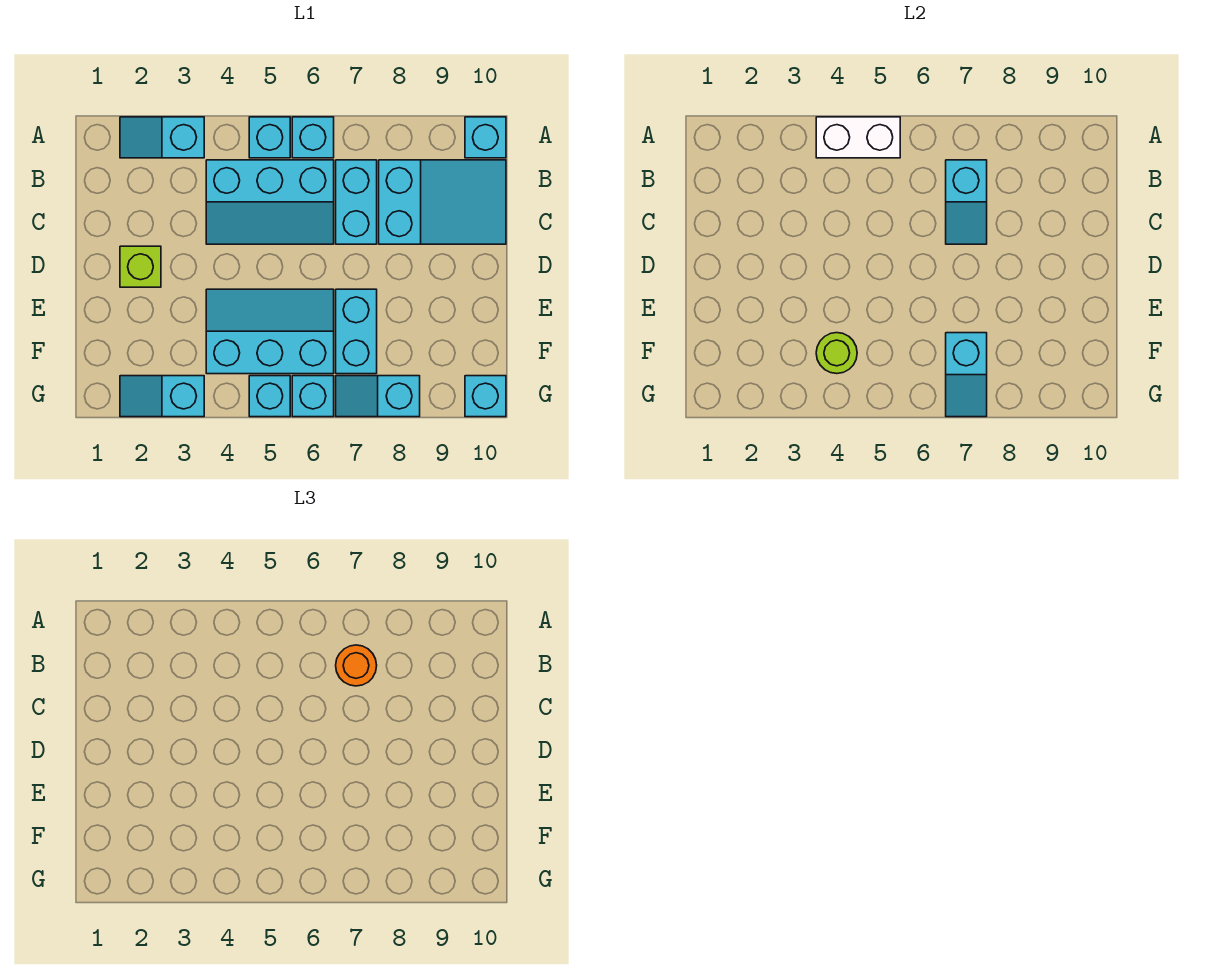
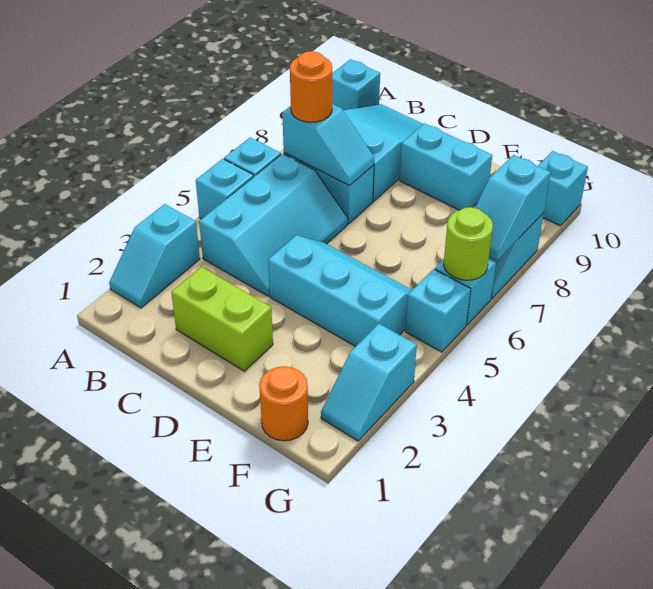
white 1x2 brick [816,117,900,158] -> none
lime 1x1 brick [120,246,161,287] -> lime 1x2 brick [171,267,273,371]
cyan 2x3 slope [206,289,334,374] -> cyan 2x3 slope turned to [268,235,412,346]
cyan 1x2 brick [336,289,377,374] -> cyan 1x2 brick moved to [400,123,492,210]
none -> orange 1x1 round brick [259,366,308,441]
lime 1x1 round brick [816,333,857,374] -> lime 1x1 round brick moved to [444,207,493,280]
cyan 1x2 slope [946,333,987,417] -> cyan 1x2 slope turned to [475,155,551,260]

